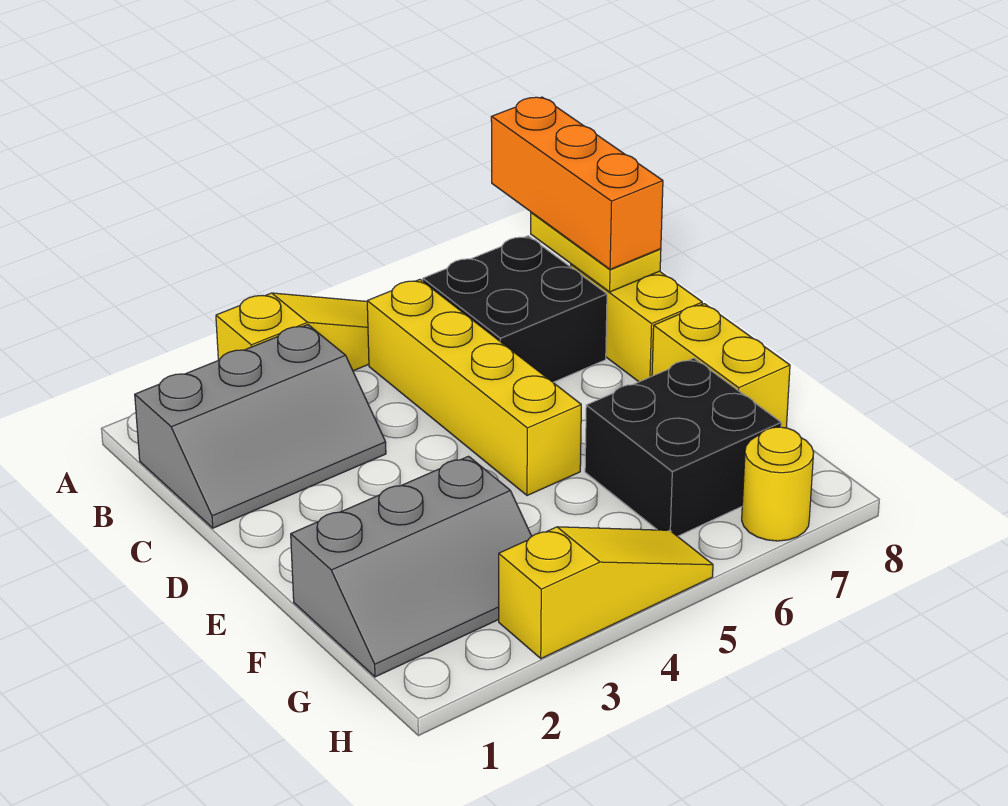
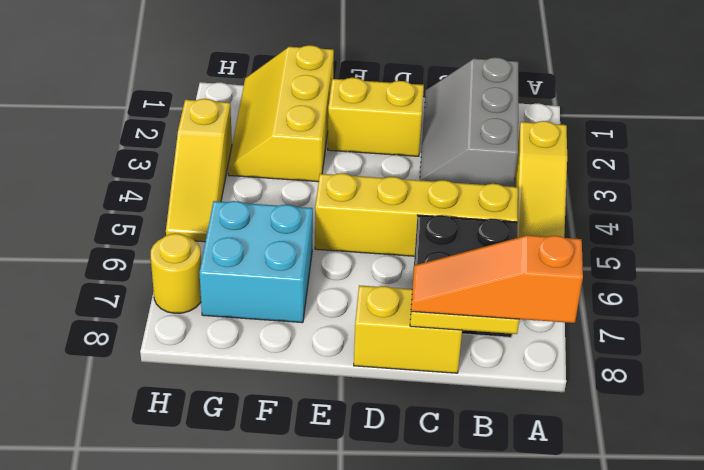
orange 1x3 brick [491,97,663,269] -> orange 1x3 slope [411,235,583,323]
yellow 1x2 brick [652,304,790,428] -> yellow 1x2 brick moved to [328,78,424,156]
grey 2x3 slope [291,456,532,677] -> yellow 2x3 slope [228,45,334,182]
black 2x2 brick [585,358,781,536] -> cyan 2x2 brick [199,201,313,323]

